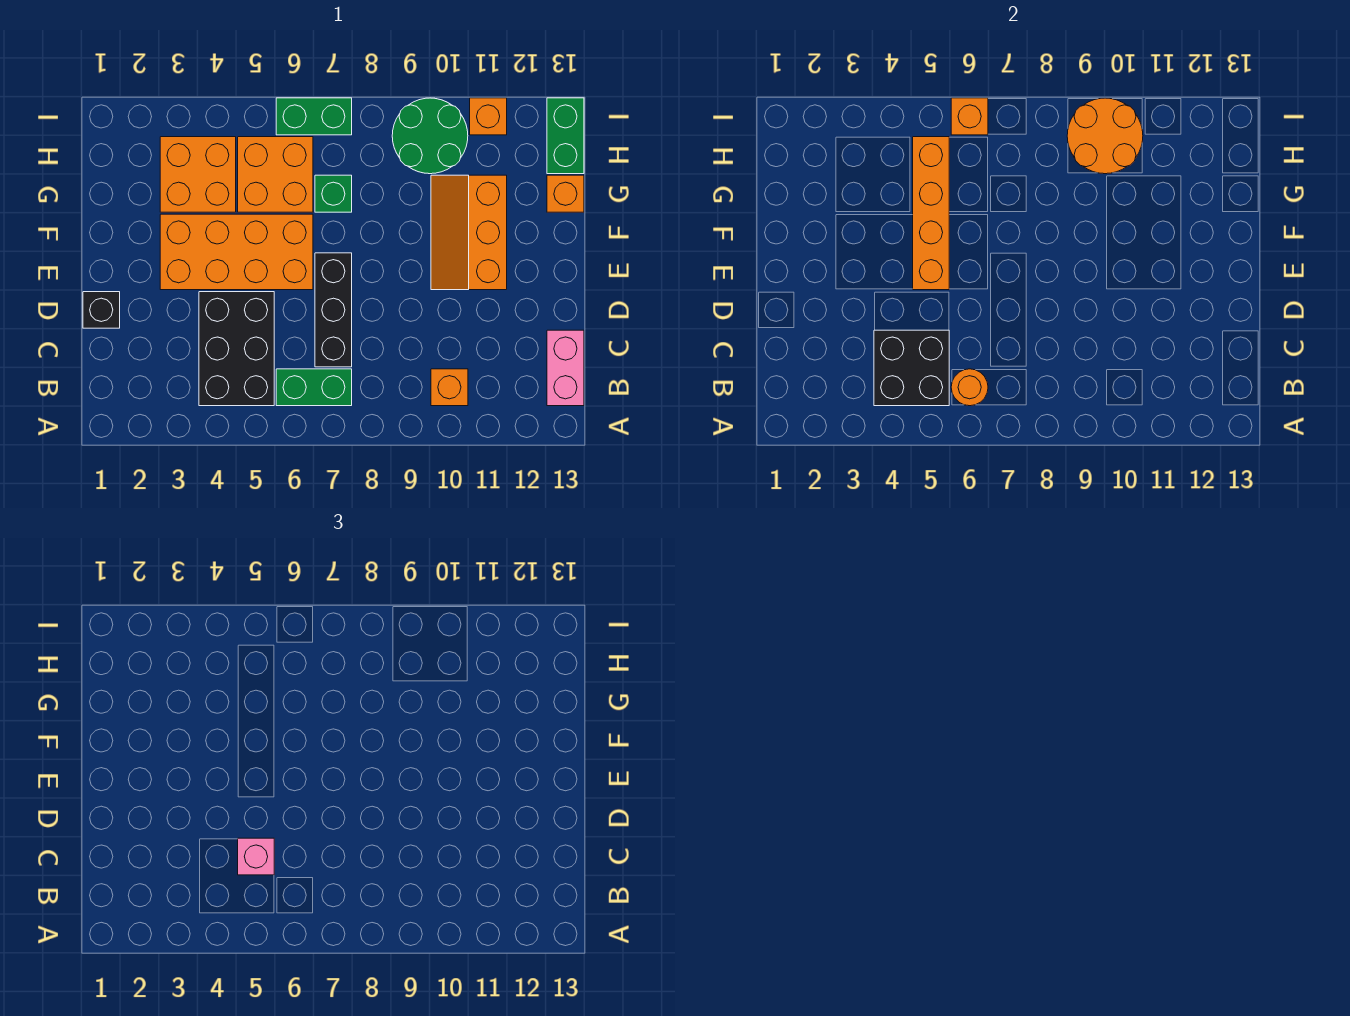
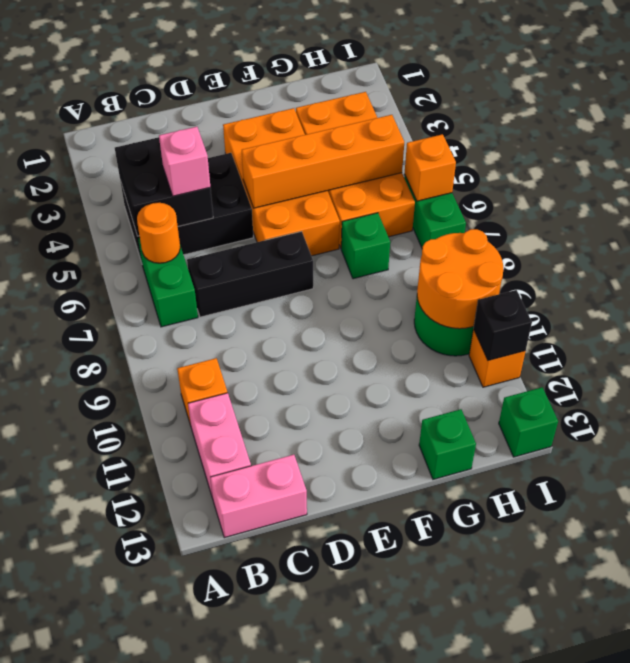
none -> pink 1x2 brick [188,393,251,498]
black 1x1 brick [83,292,120,328] -> black 1x1 brick moved to [474,290,532,361]
orange 2x3 slope [431,175,507,290] -> none
orange 1x1 brick [547,175,584,212] -> green 1x1 brick [419,409,476,479]
green 1x2 brick [547,98,584,174] -> green 1x1 brick [499,387,558,457]

